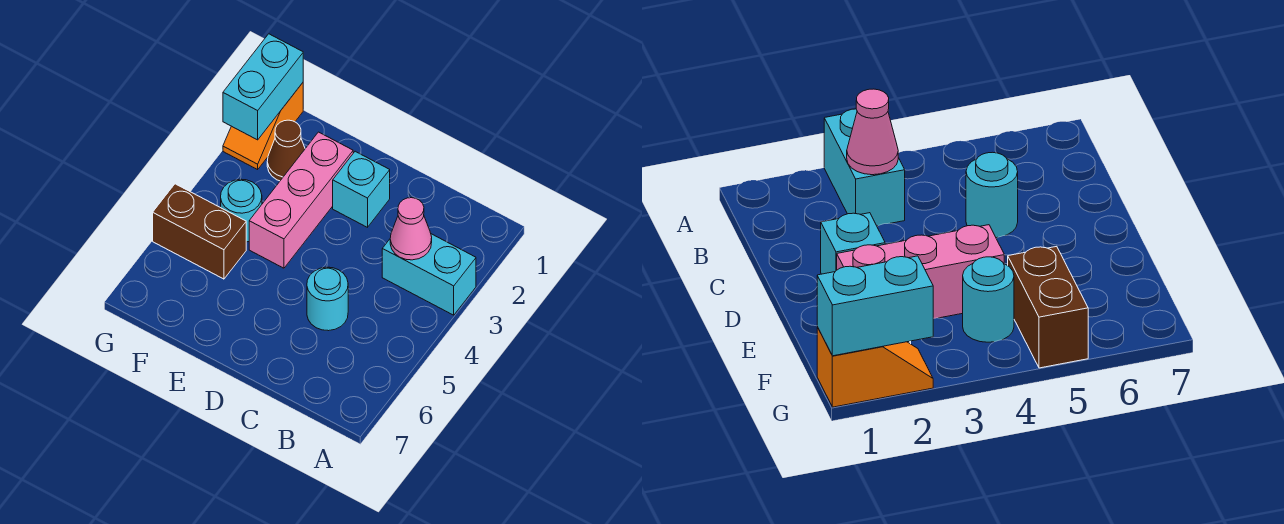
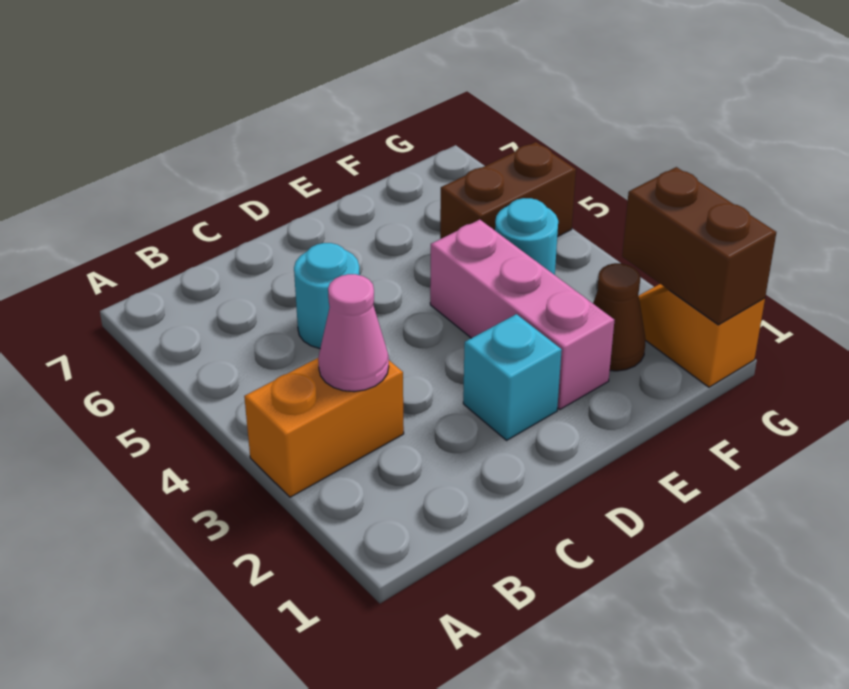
cyan 1x2 brick [382,234,476,315] -> orange 1x2 brick [244,358,404,497]
cyan 1x2 brick [223,34,303,140] -> brown 1x2 brick [622,167,776,325]

